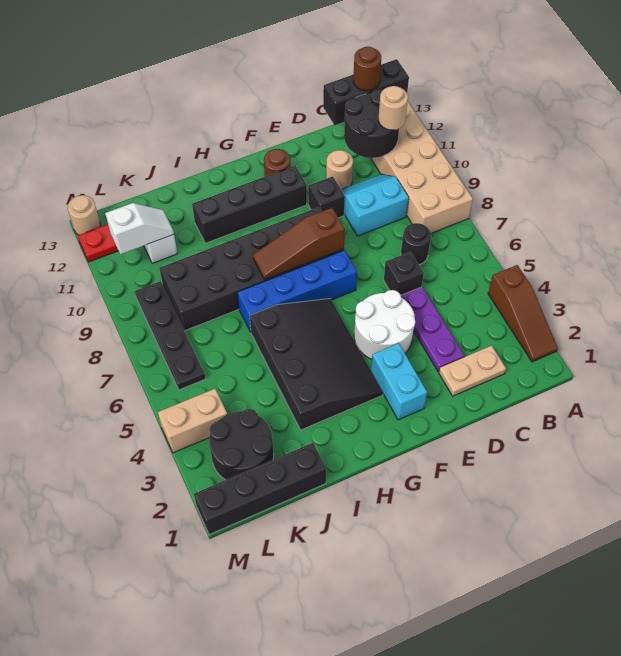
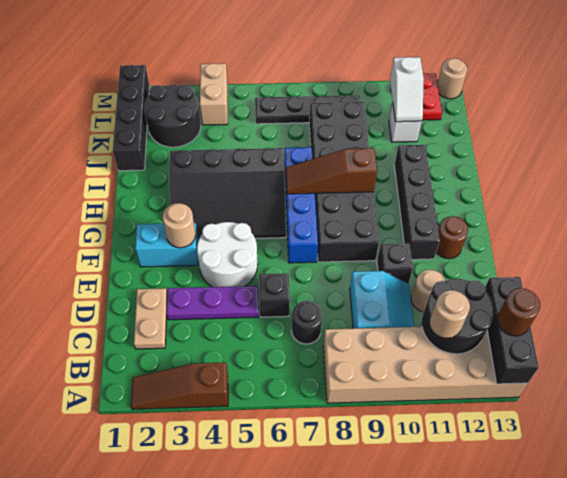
none -> tan 1x1 round brick [163,203,196,248]
brown 1x3 slope [253,208,345,280] -> brown 1x3 slope turned to [286,148,377,194]

